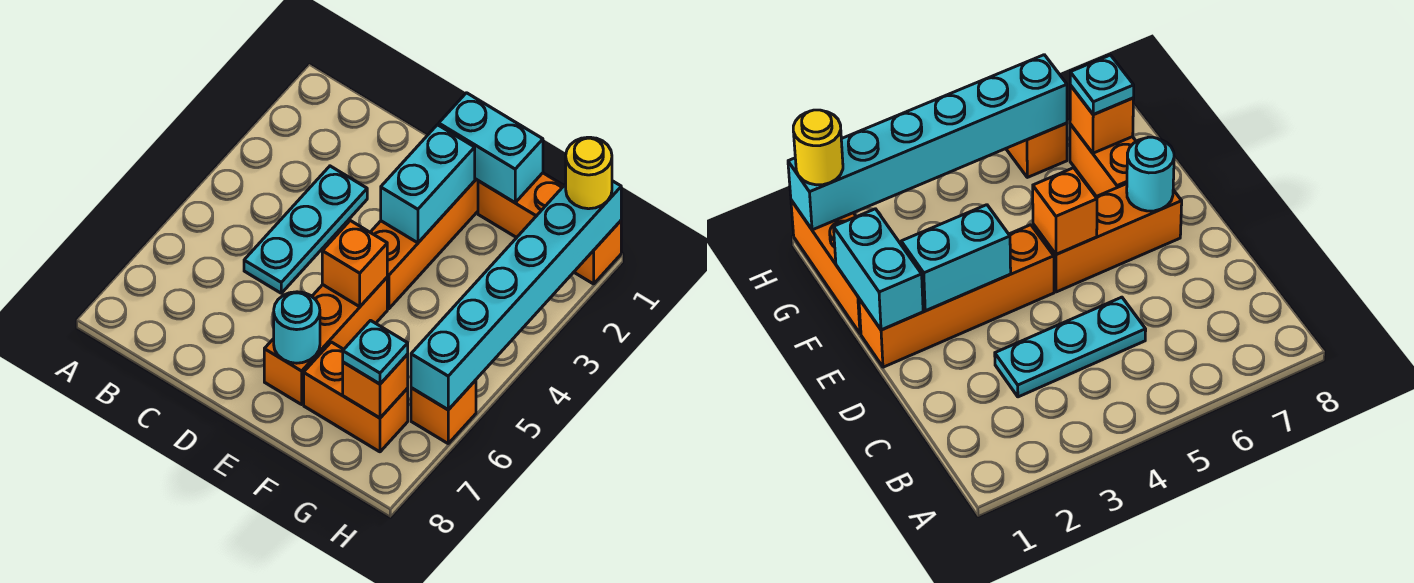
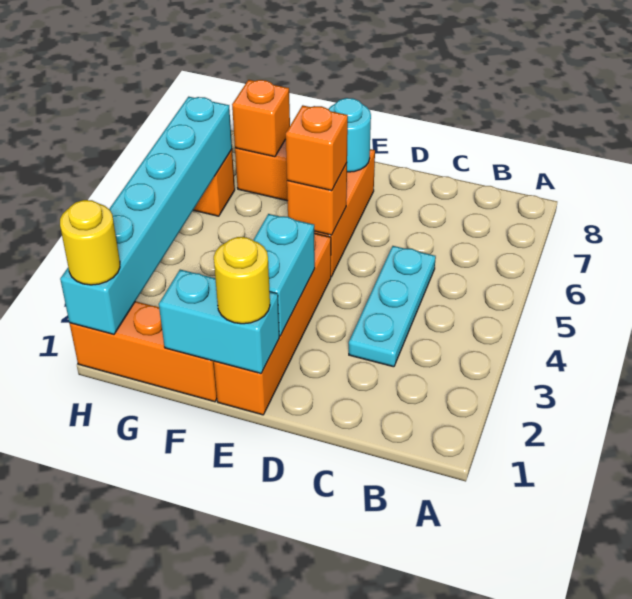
none -> yellow 1x1 round brick [214,237,270,324]
none -> orange 1x1 brick [286,105,348,191]
cyan 1x1 plate [343,321,408,384] -> none

